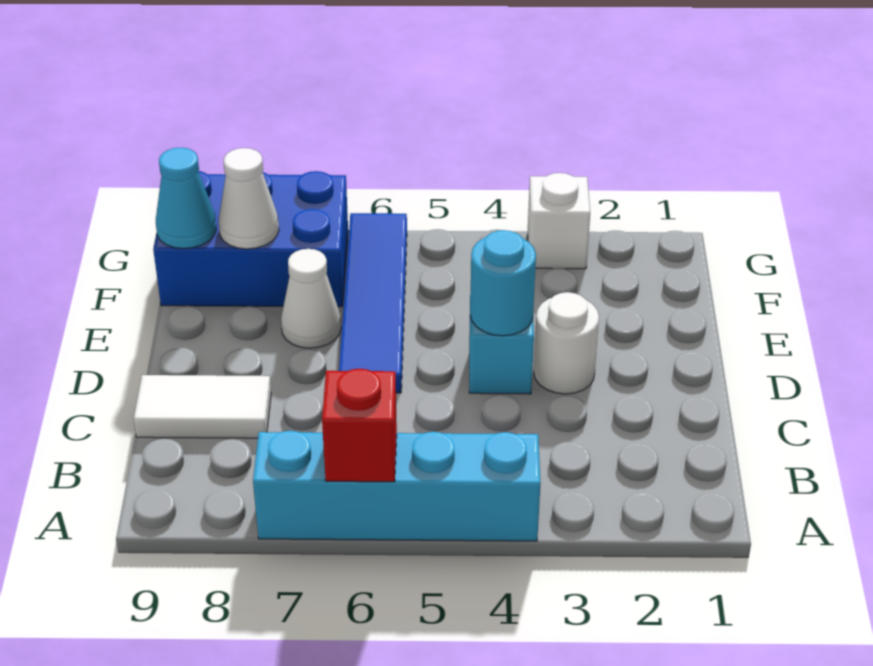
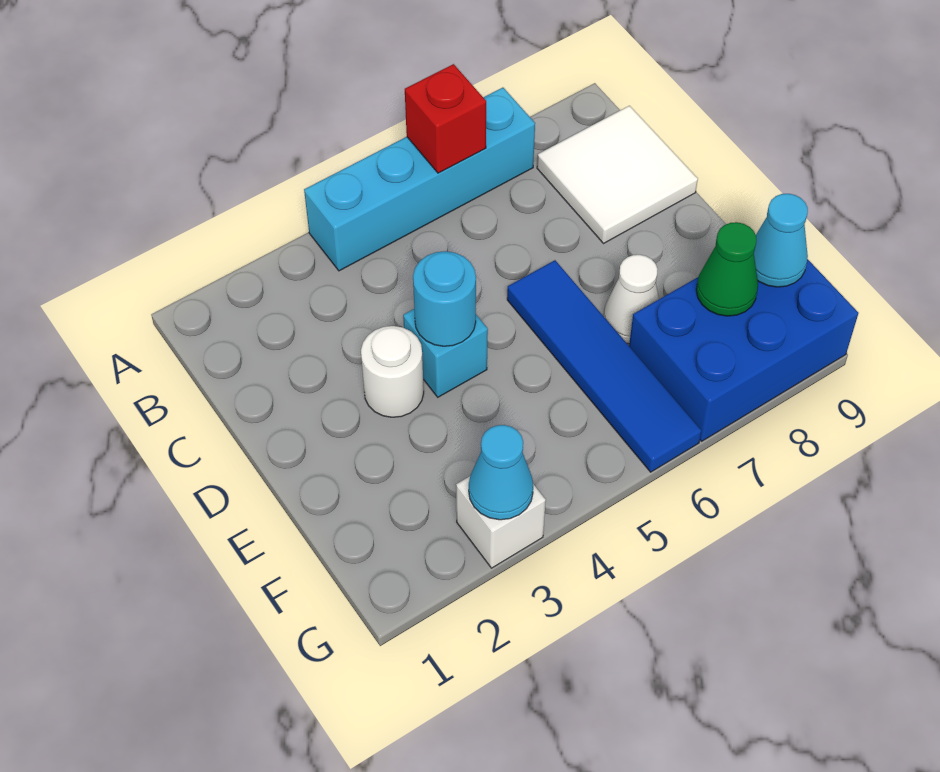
white 1x2 tile [134,375,271,438] -> white 2x2 tile [537,106,698,243]
white 1x1 cone [218,148,279,249] -> green 1x1 cone [696,222,758,316]
none -> cyan 1x1 cone [469,425,533,520]

